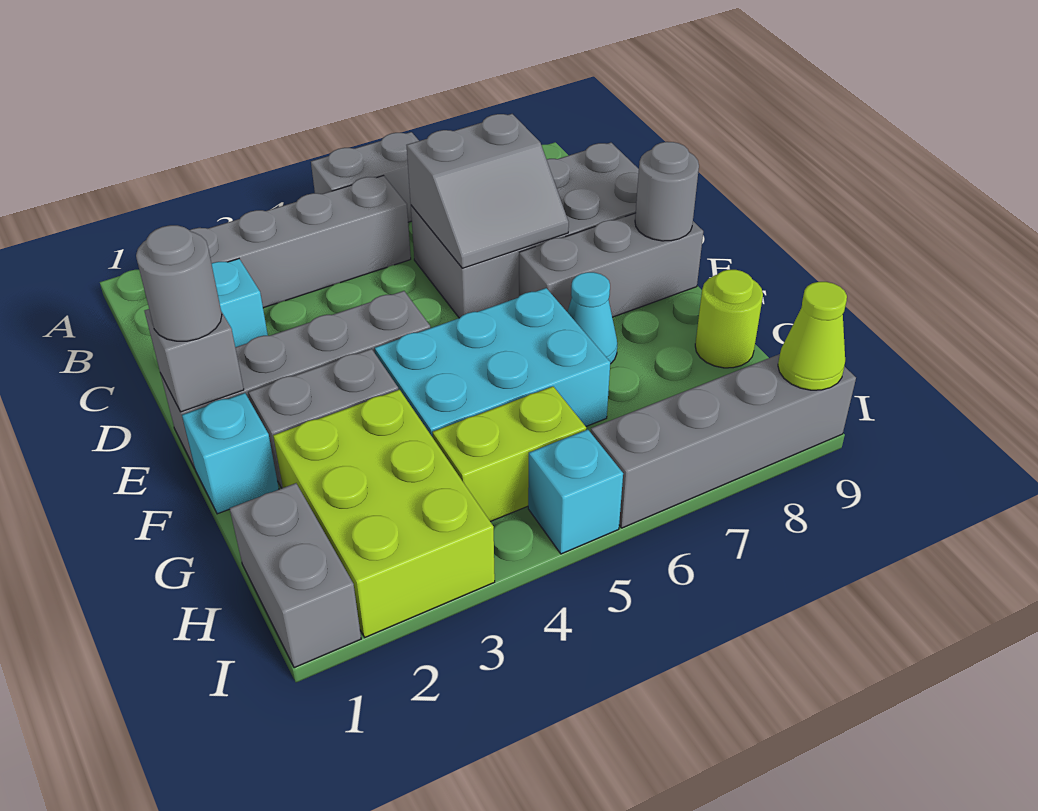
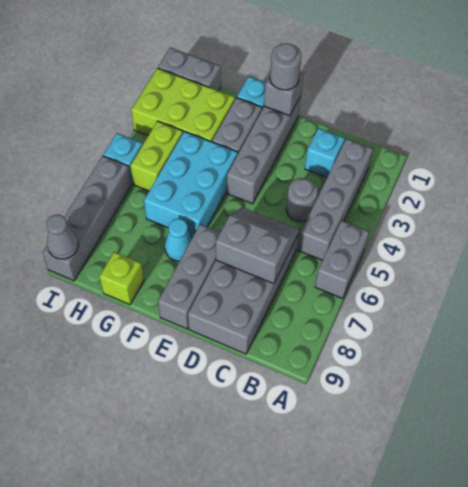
grey 2x2 slope [407,114,569,268] -> grey 2x2 slope turned to [216,207,299,284]
grey 1x1 round brick [635,142,699,241] -> grey 1x1 round brick moved to [286,178,318,222]
lime 1x1 round brick [695,270,763,368] -> lime 1x1 brick [100,252,144,305]
lime 1x1 cone [778,282,847,390] -> grey 1x1 cone [47,215,78,259]

